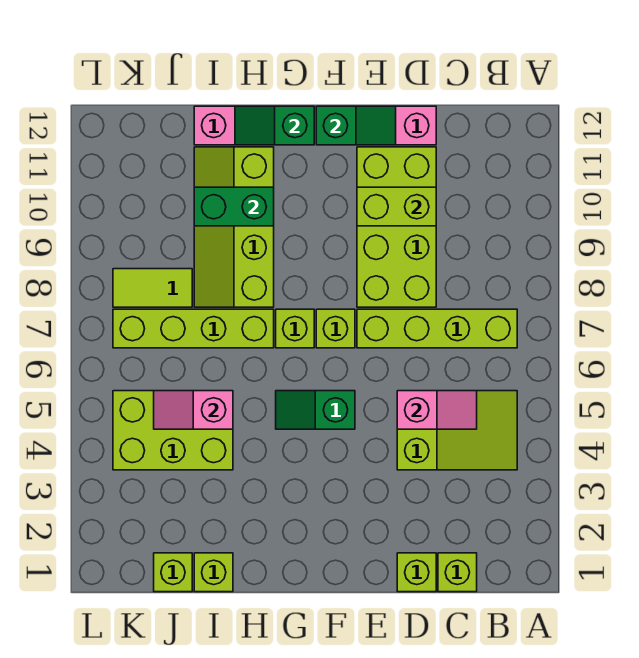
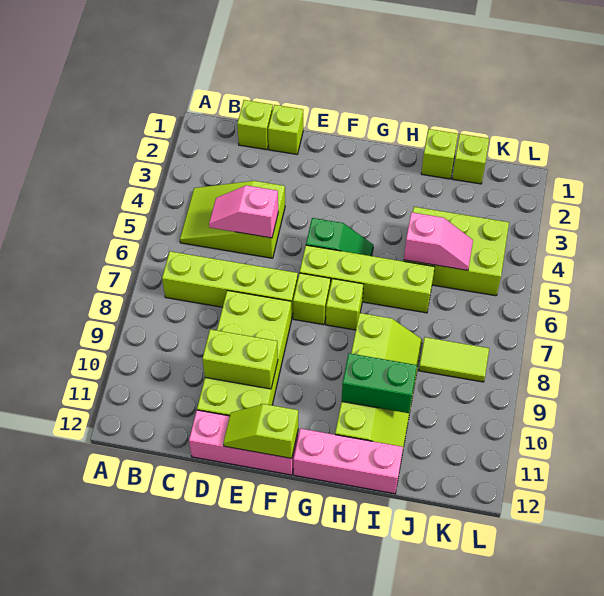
green 1x2 slope [316,106,396,145] -> lime 1x2 slope [223,404,298,458]
green 1x2 slope [235,106,314,145] -> none
lime 1x4 brick [113,309,274,348] -> lime 1x4 brick moved to [300,245,435,313]

